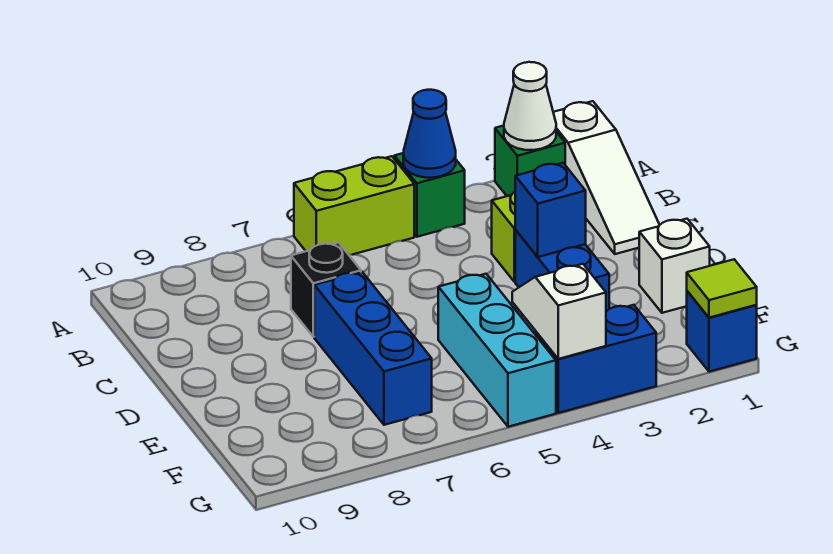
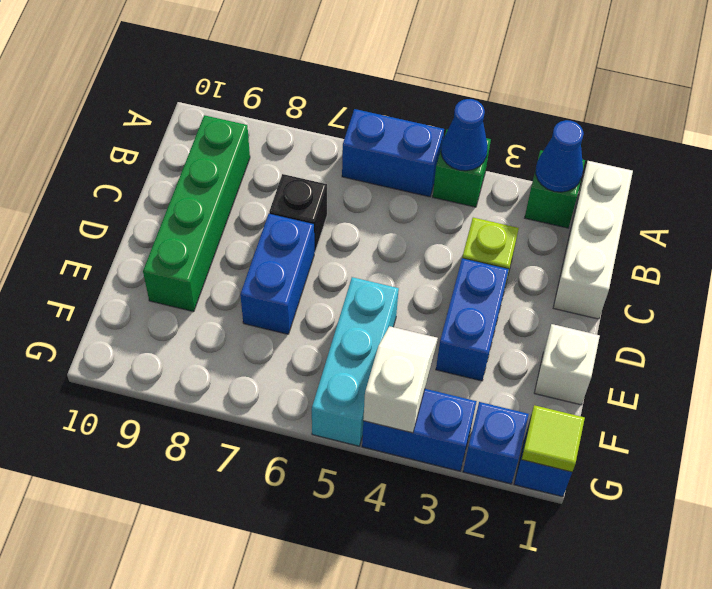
white 1x3 slope [553,101,659,254] -> white 1x3 brick [553,161,633,319]
white 1x1 cone [504,62,556,150] -> blue 1x1 cone [536,120,584,192]
lime 1x2 brick [294,156,414,255] -> blue 1x2 brick [342,109,444,197]
none -> green 1x4 brick [143,115,250,312]
blue 1x1 brick [515,163,586,257] -> blue 1x1 brick moved to [463,402,529,484]
blue 1x3 brick [314,272,432,425] -> blue 1x2 brick [240,214,314,334]

